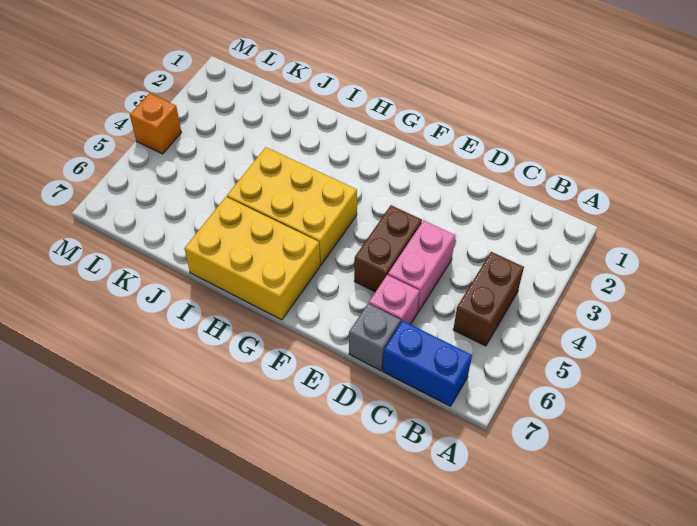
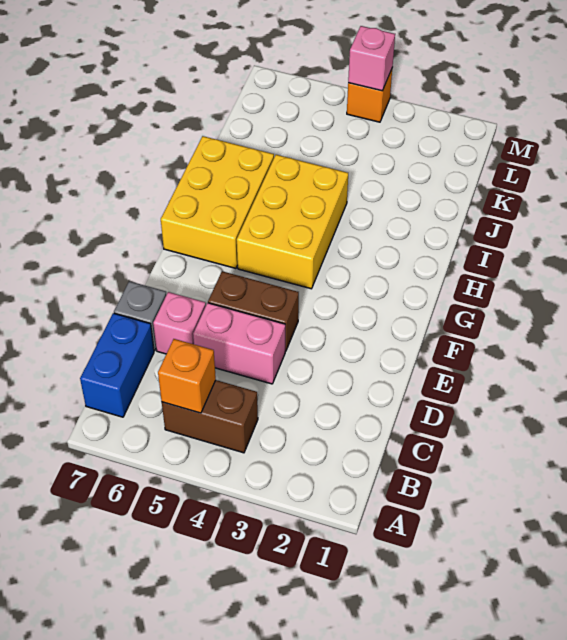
none -> orange 1x1 brick [158,339,216,413]
none -> pink 1x1 brick [348,26,395,91]

